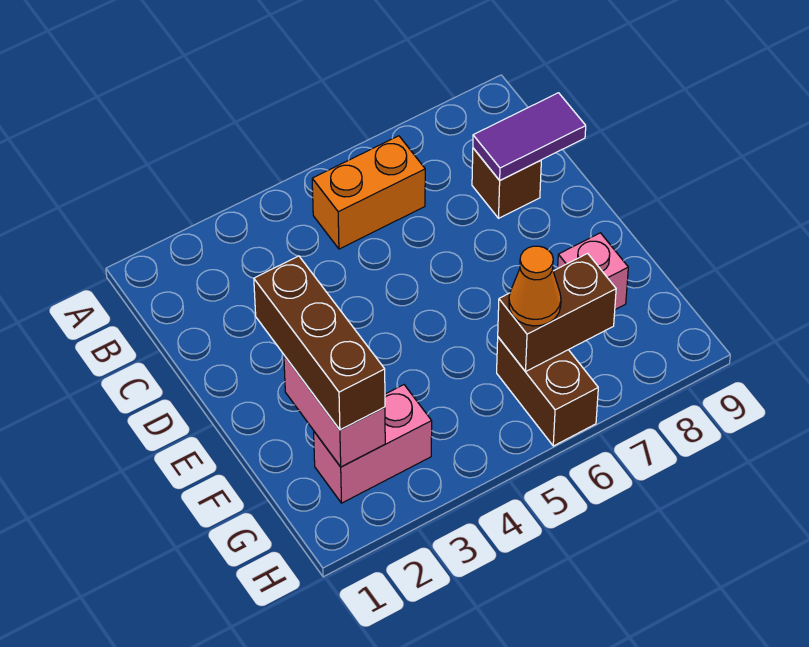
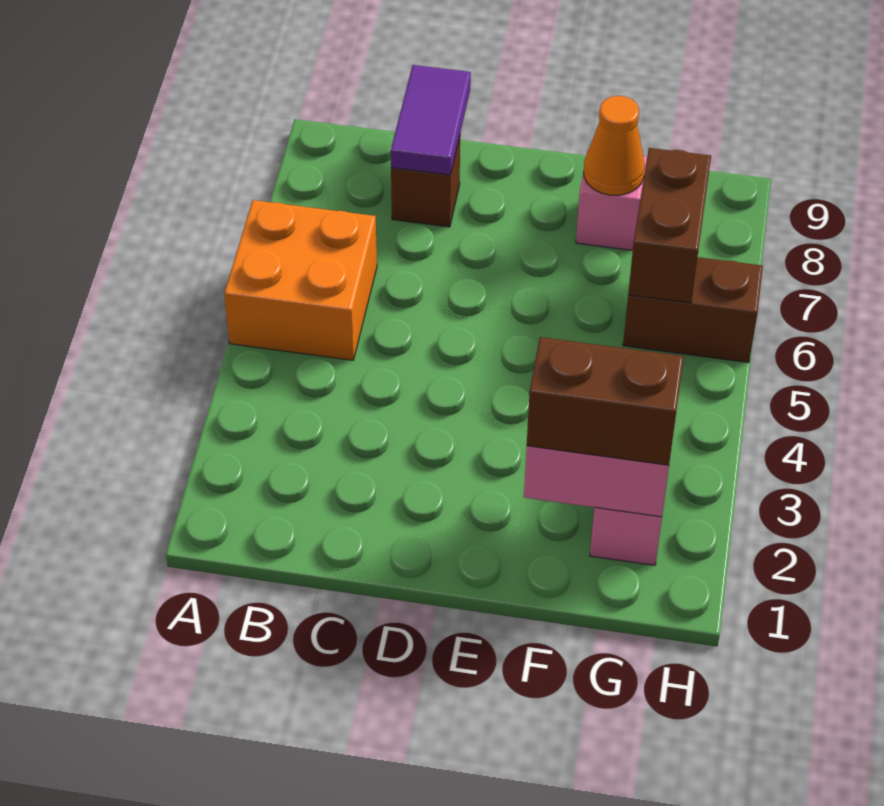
orange 1x2 brick [312,136,425,249] -> orange 2x2 brick [224,200,377,360]
brown 1x3 brick [254,256,385,430] -> brown 1x2 brick [527,337,684,465]
orange 1x1 cone [509,246,561,326] -> orange 1x1 cone moved to [584,96,645,195]

